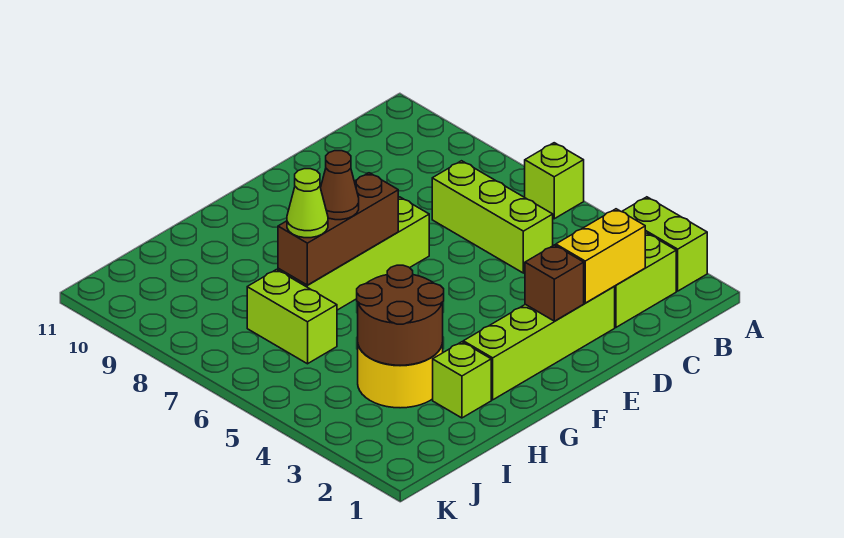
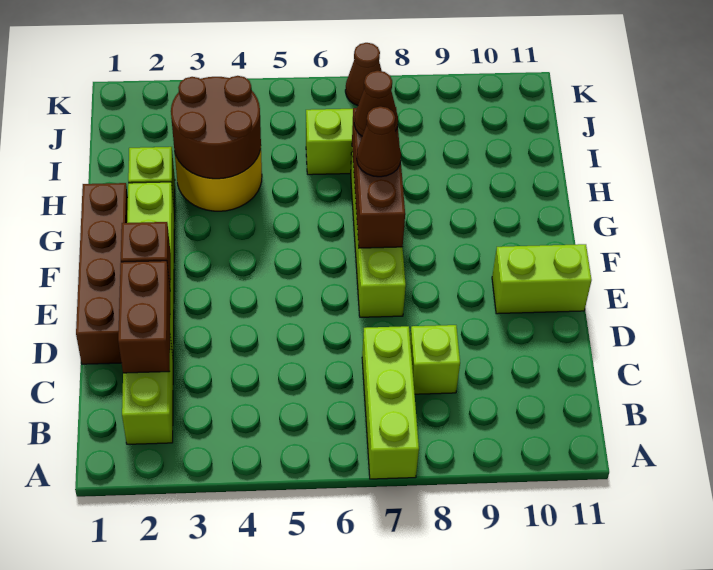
lime 1x2 brick [622,197,707,291] -> lime 1x2 brick moved to [492,244,592,314]
lime 1x1 brick [525,143,584,219] -> lime 1x1 brick moved to [410,325,460,394]
yellow 1x2 brick [556,209,645,303] -> brown 1x2 brick [118,261,170,373]
lime 1x3 brick [432,161,553,273] -> lime 1x3 brick turned to [362,326,419,479]
none -> brown 1x4 brick [76,183,128,364]
lime 1x1 cone [287,169,328,238] -> brown 1x1 cone [354,71,398,136]
none -> brown 1x1 cone [345,43,382,105]

